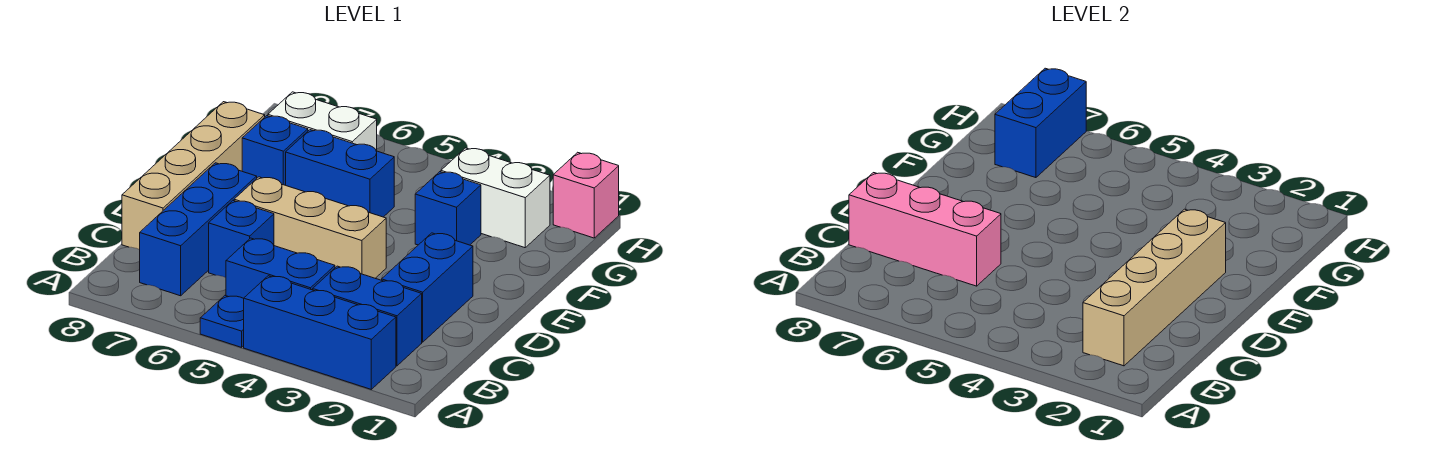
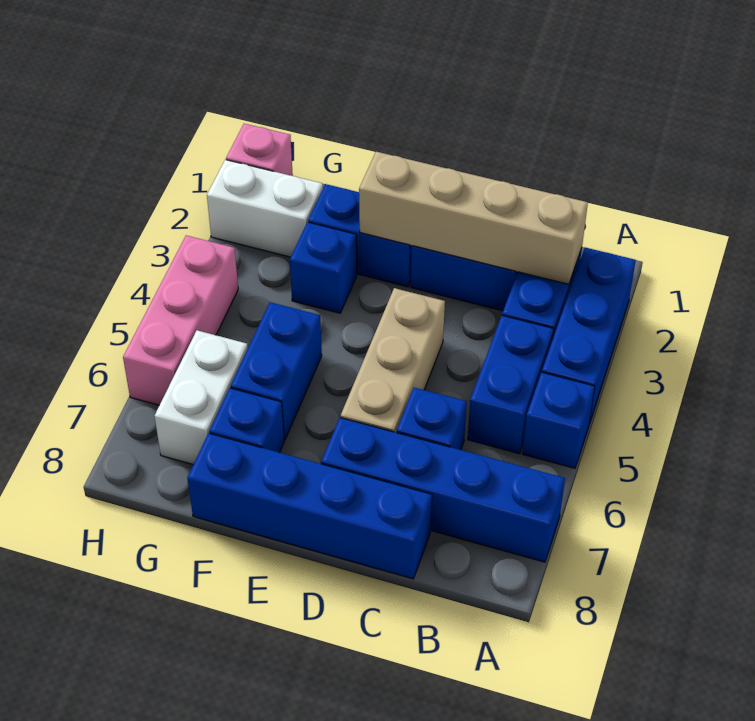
blue 1x1 plate [200,296,244,347] -> blue 1x1 brick [523,372,595,468]
blue 1x3 brick [140,163,257,296] -> blue 1x4 brick [321,418,565,562]
pink 1x3 brick [849,173,1001,286] -> pink 1x3 brick moved to [123,235,238,405]
tan 1x4 brick [122,102,265,250] -> blue 1x4 brick [187,433,432,579]
white 1x2 brick [441,148,550,248] -> white 1x2 brick turned to [207,160,323,257]
blue 1x2 brick [995,68,1086,178] -> blue 1x2 brick moved to [308,184,412,287]

